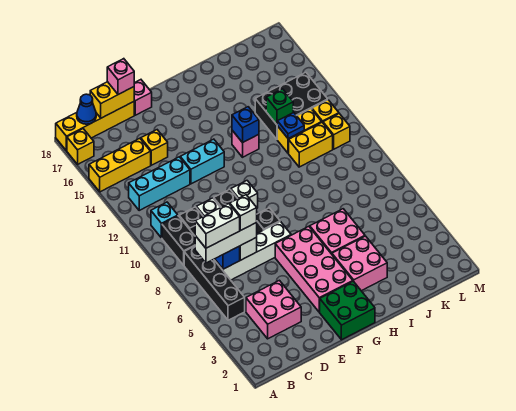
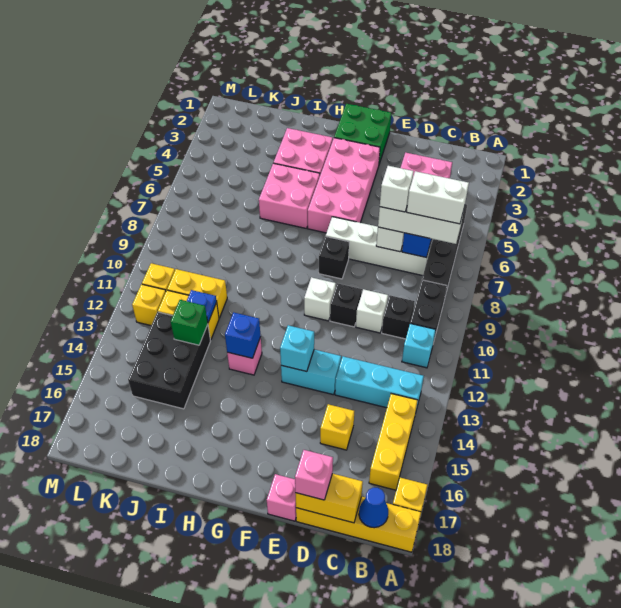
yellow 1x3 brick [89,138,151,192] -> yellow 1x3 brick turned to [369,394,418,490]
none -> cyan 1x1 brick [280,325,314,372]
black 2x3 brick [255,72,328,139] -> black 2x3 brick turned to [128,312,210,409]

